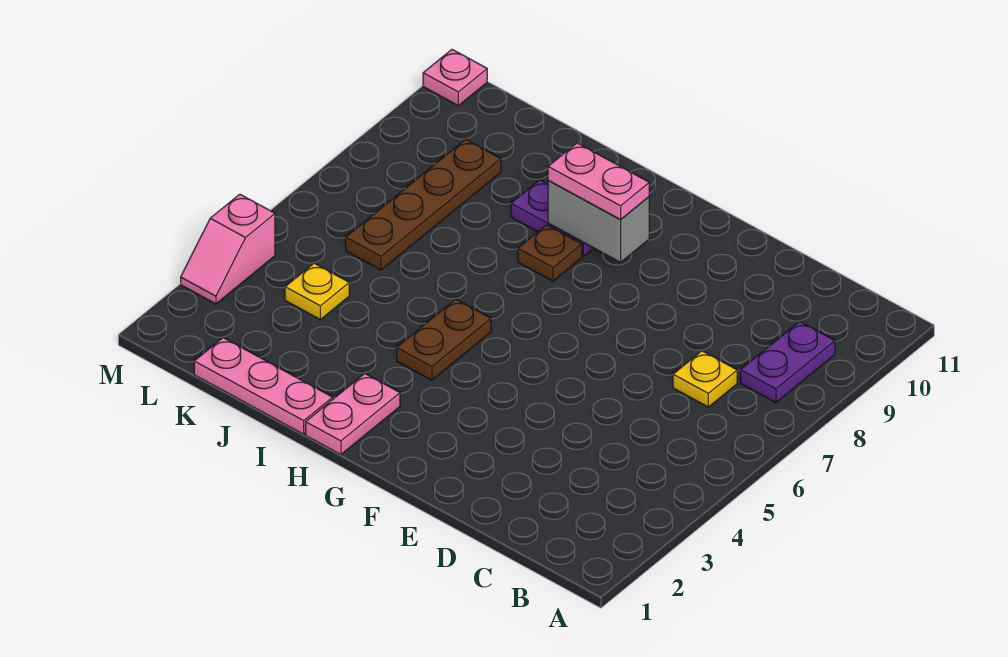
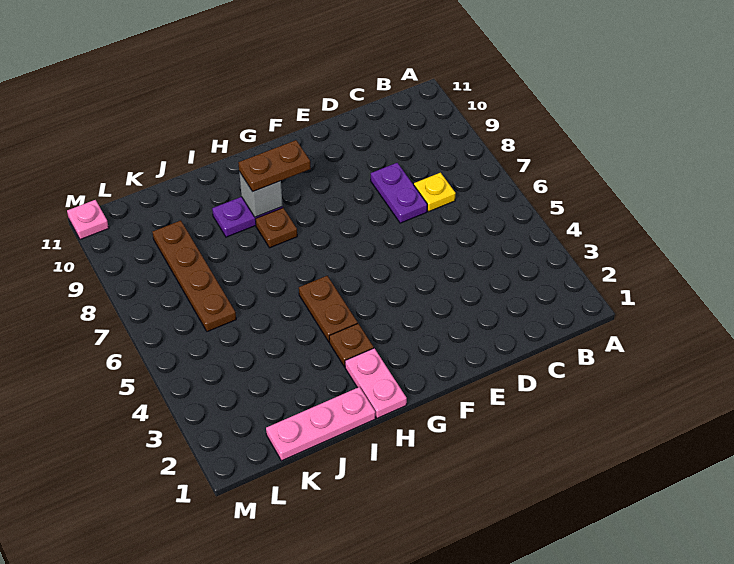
purple 1x2 plate [741,322,835,403] -> purple 1x2 plate moved to [371,163,427,223]
grey 1x2 brick [548,181,649,262] -> grey 1x1 brick [239,172,283,217]
pink 1x2 plate [548,143,649,220] -> brown 1x2 plate [238,140,311,191]
none -> brown 1x1 plate [329,324,374,367]
yellow 1x1 plate [285,263,349,320] -> none
pink 1x2 slope [181,194,275,304] -> none

